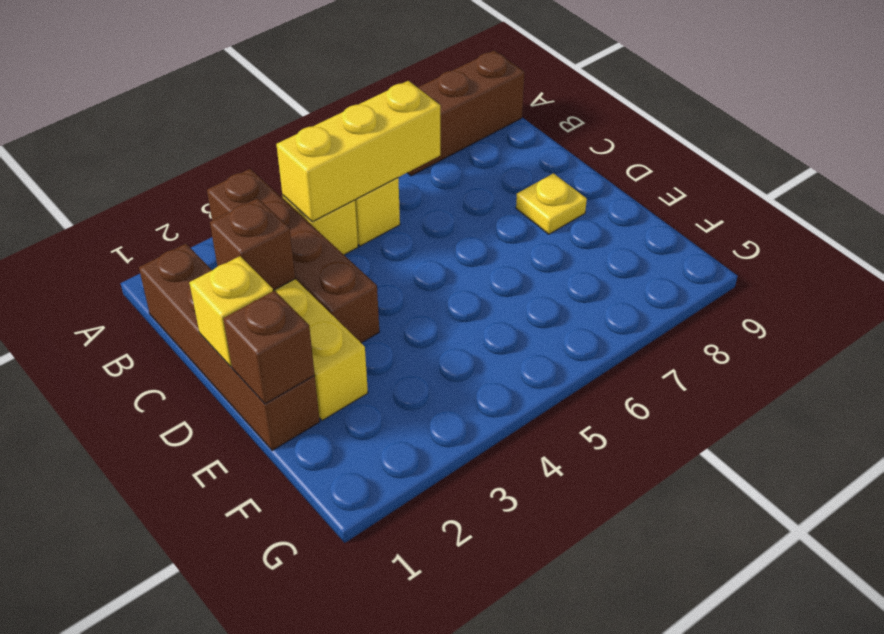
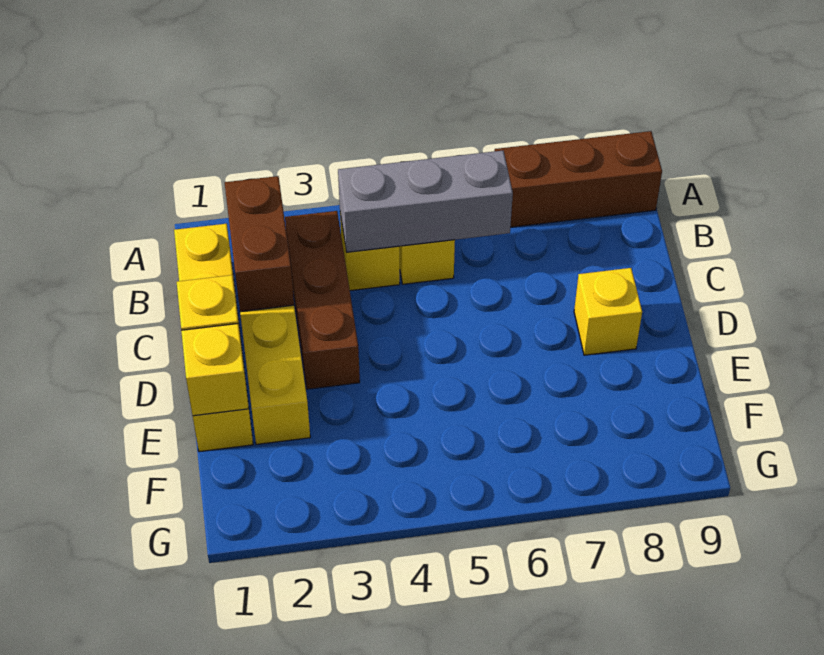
brown 1x4 brick [207,169,379,343] -> brown 1x3 brick [285,211,360,389]
brown 1x4 brick [139,244,320,451] -> yellow 1x4 brick [174,224,253,452]
yellow 1x3 brick [276,81,440,222] -> grey 1x3 brick [338,151,513,252]
brown 1x1 brick [210,198,295,291] -> brown 1x2 brick [225,176,294,312]
yellow 1x1 plate [516,173,587,234] -> yellow 1x1 brick [574,268,642,355]
brown 1x1 brick [223,290,315,404] -> yellow 1x1 brick [181,324,249,416]

